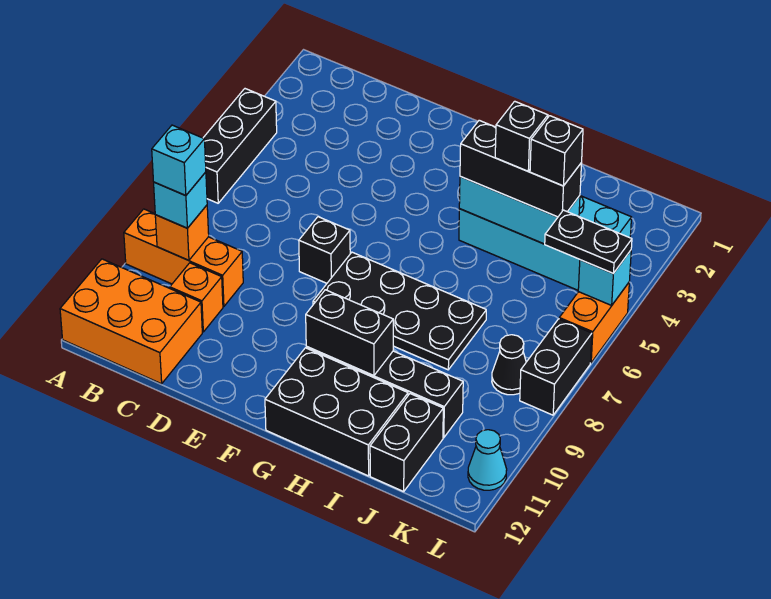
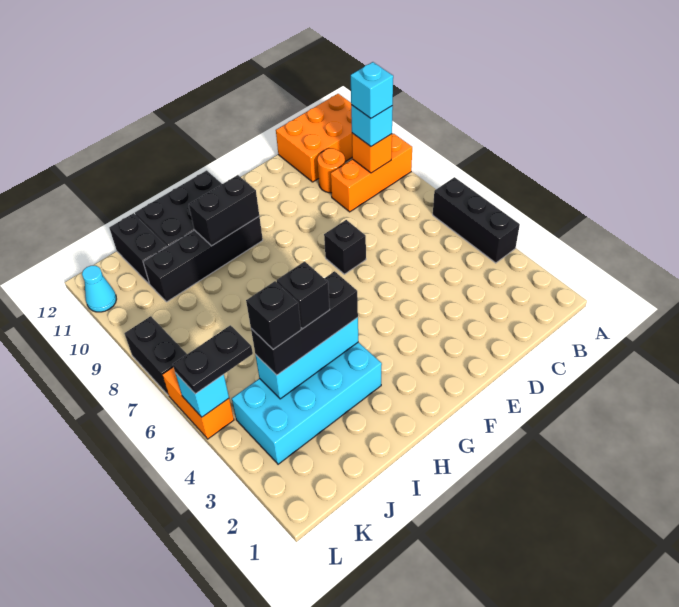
orange 1x1 brick [170,263,223,332] -> orange 1x1 round brick [317,148,345,193]
black 2x4 plate [313,252,486,370] -> none
black 1x1 cone [492,335,526,395] -> none

